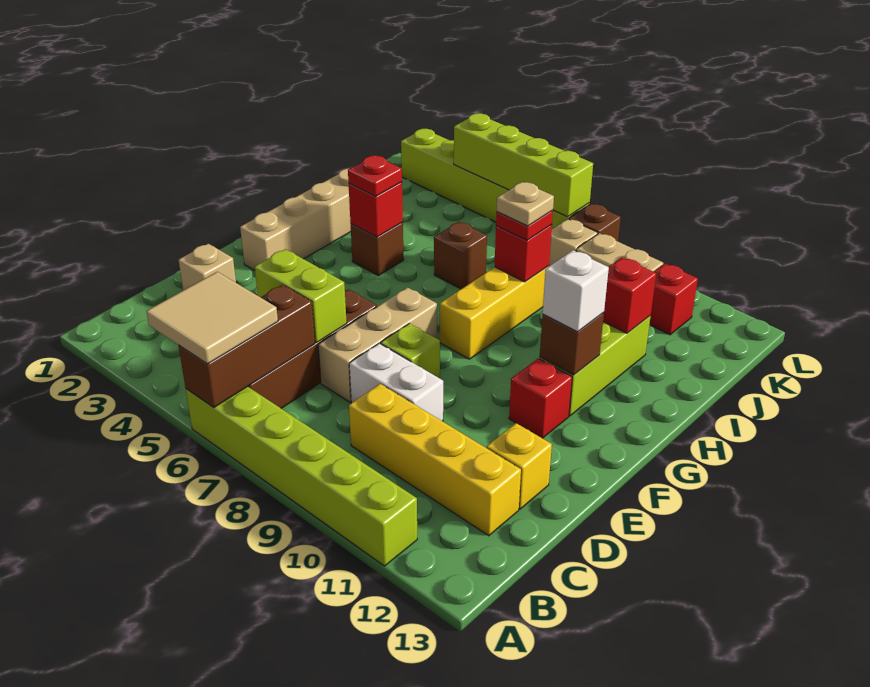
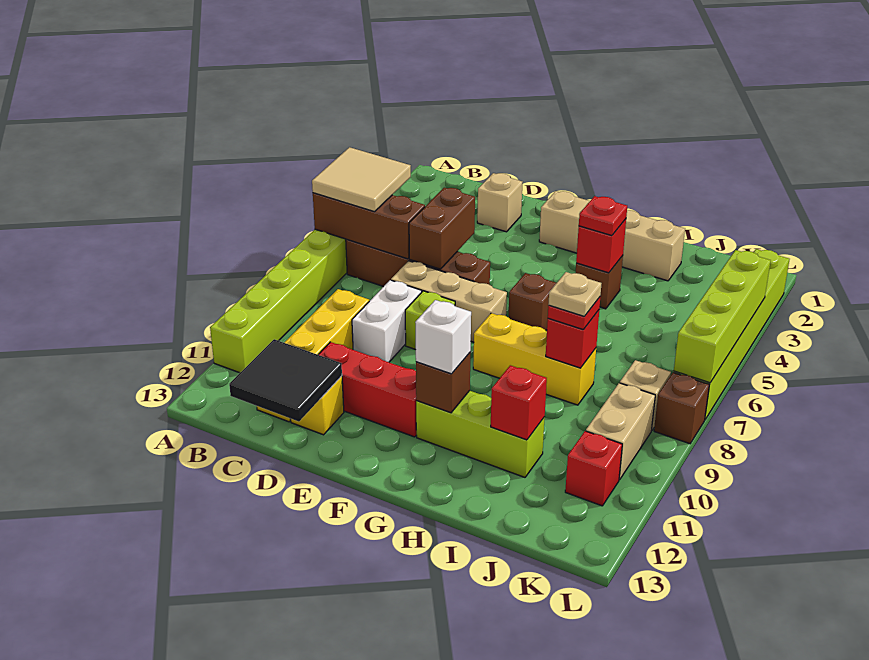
none -> black 2x2 tile [229,339,342,422]
lime 1x2 brick [255,249,347,342] -> brown 1x2 brick [409,188,475,269]
red 1x1 brick [509,358,572,438] -> red 1x3 brick [318,342,417,437]
brown 1x1 brick [434,222,487,289] -> brown 1x1 brick moved to [508,273,556,331]

